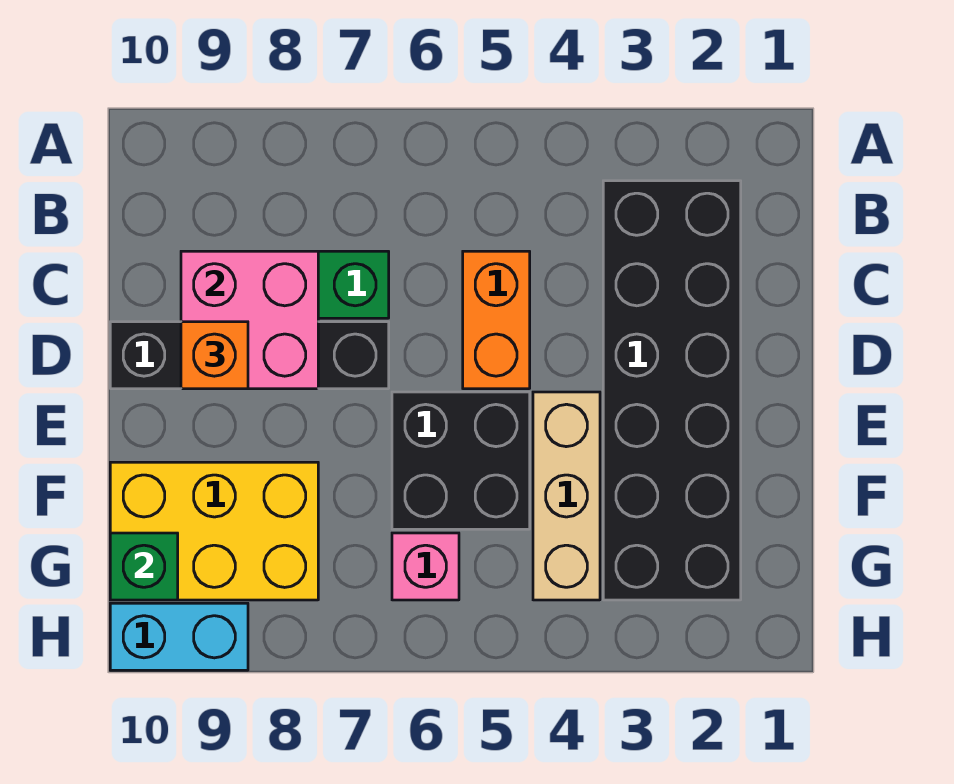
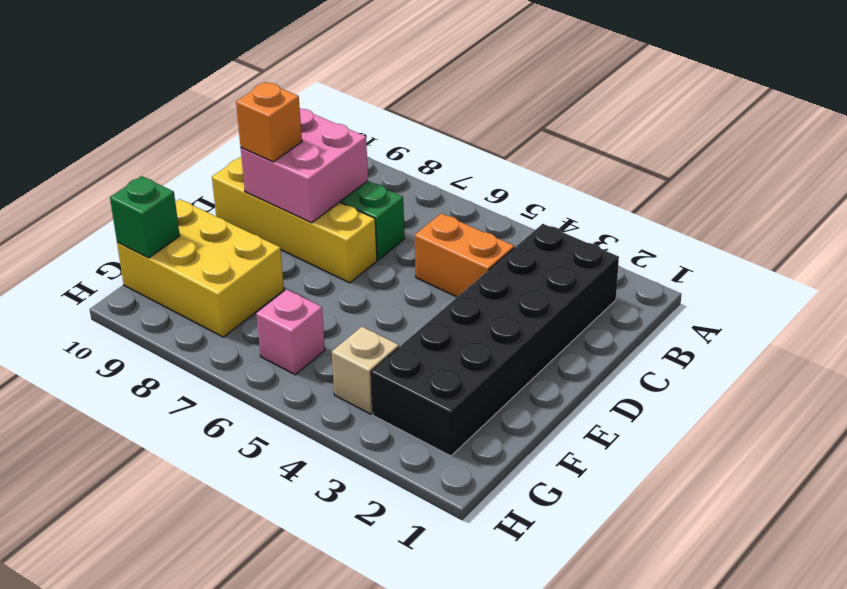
orange 1x2 brick [463,251,530,389] -> orange 1x2 brick turned to [415,213,514,297]
black 1x4 brick [110,322,389,389] -> yellow 1x4 brick [212,157,377,283]
tan 1x3 brick [533,392,600,600] -> tan 1x1 brick [332,327,399,414]
black 2x2 brick [392,392,530,529] -> none
cyan 1x2 brick [110,603,248,670] -> none

